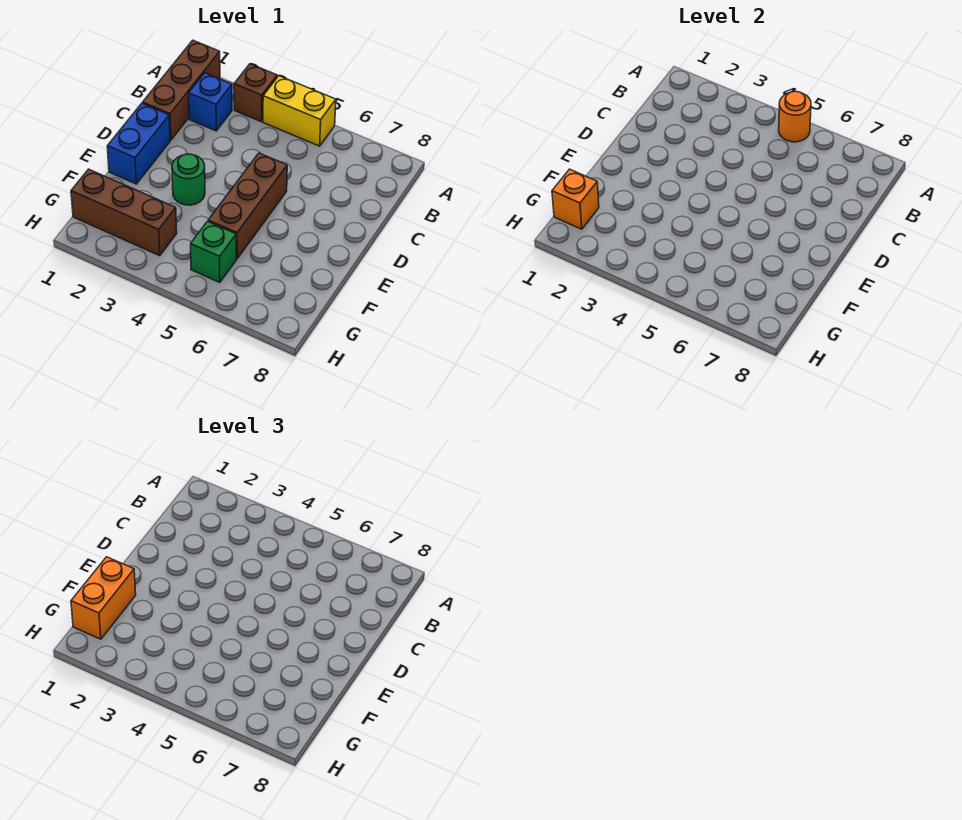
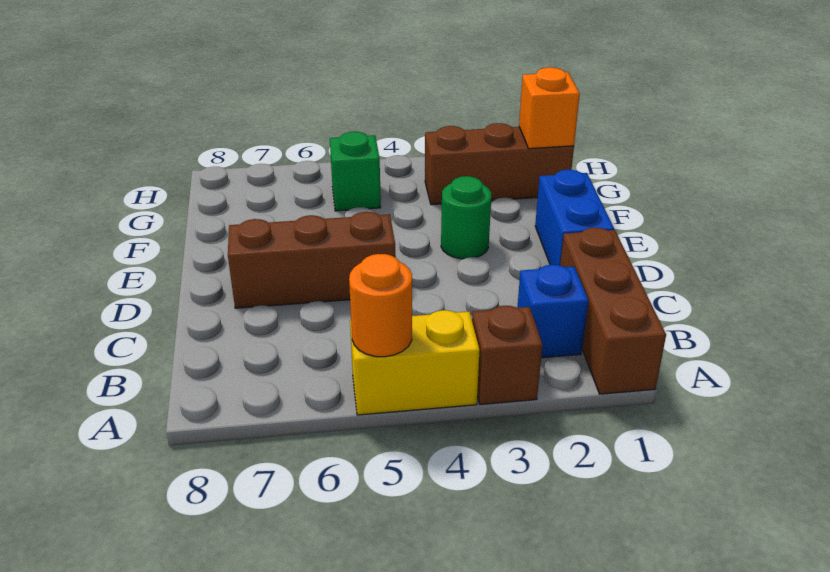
brown 1x3 brick [208,153,287,259] -> brown 1x3 brick turned to [228,212,396,308]
orange 1x2 brick [71,557,136,639] -> none

